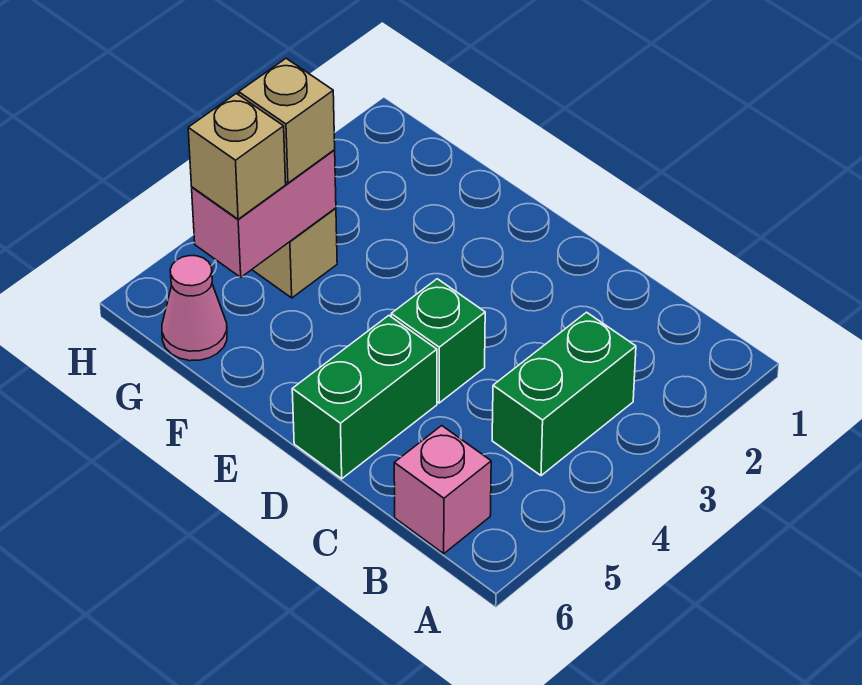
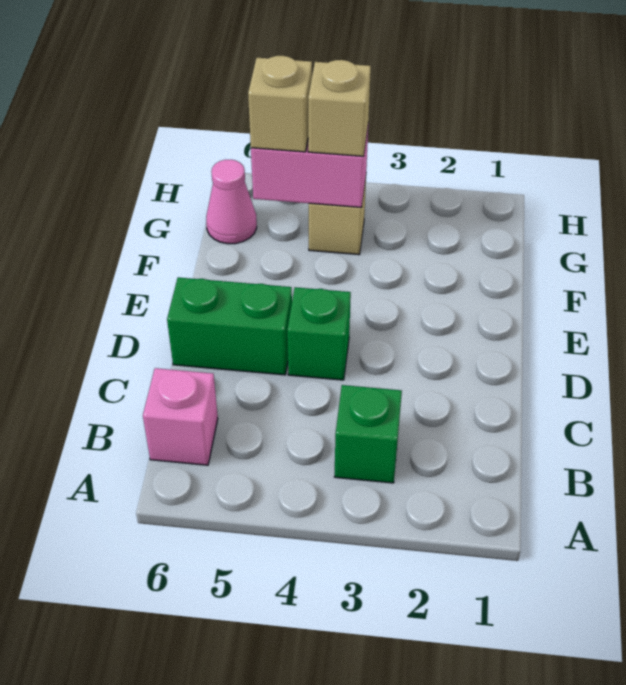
green 1x2 brick [492,312,636,476] -> green 1x1 brick [335,385,402,483]

